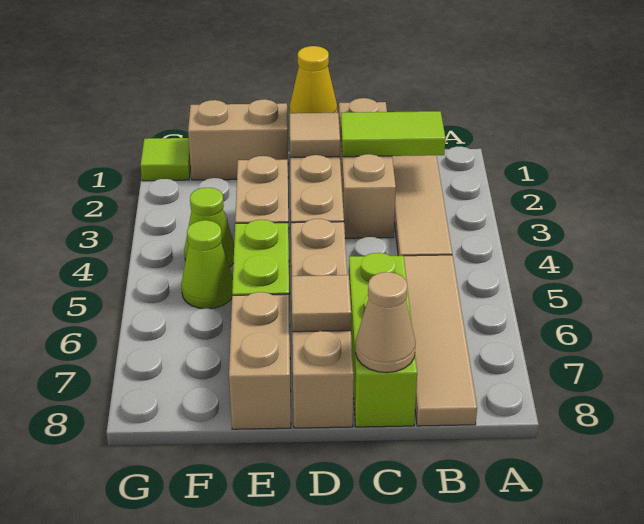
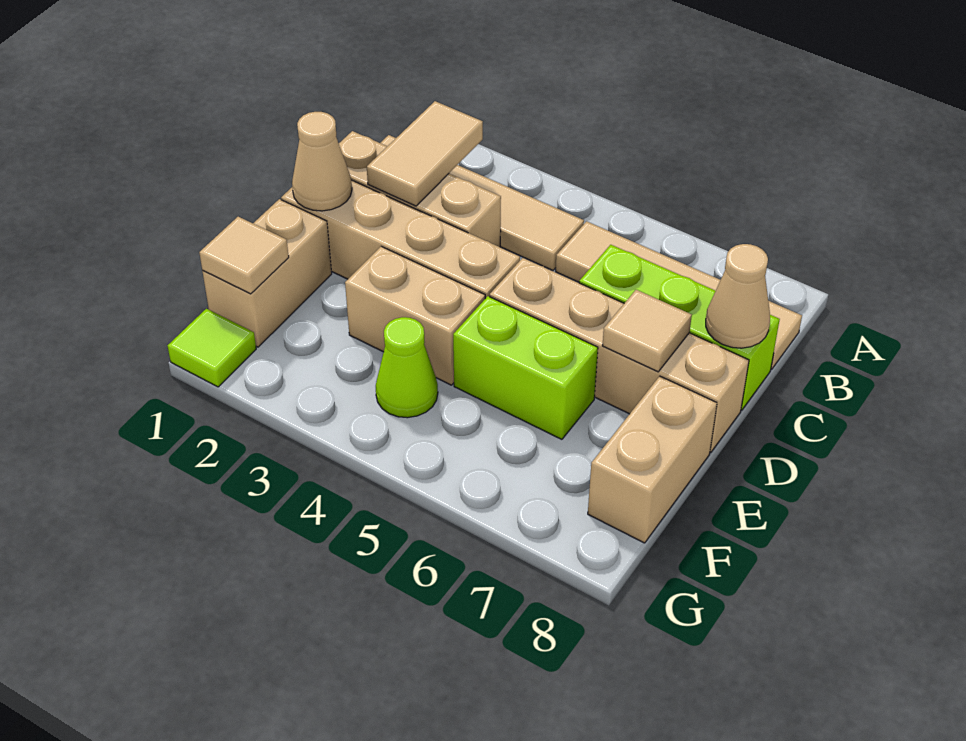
lime 1x2 tile [341,111,446,157] -> tan 1x2 tile [367,101,483,206]
yellow 1x1 cone [290,46,337,113] -> tan 1x1 cone [292,112,352,211]
tan 1x1 tile [290,113,340,157] -> tan 1x1 tile moved to [199,217,289,294]
tan 1x2 brick [229,292,291,429] -> tan 1x2 brick turned to [588,376,717,543]
lime 1x1 cone [181,220,233,309] -> none

